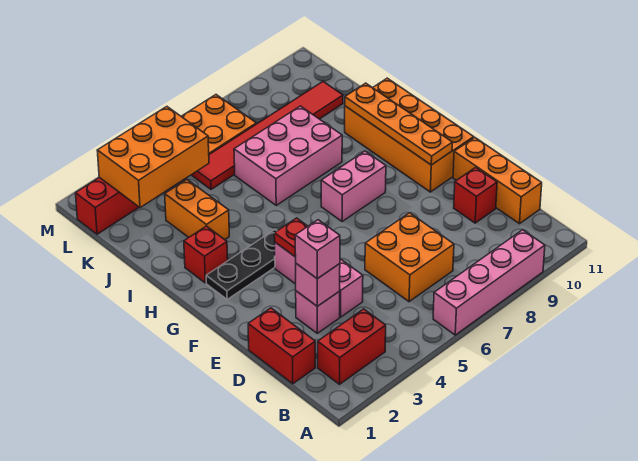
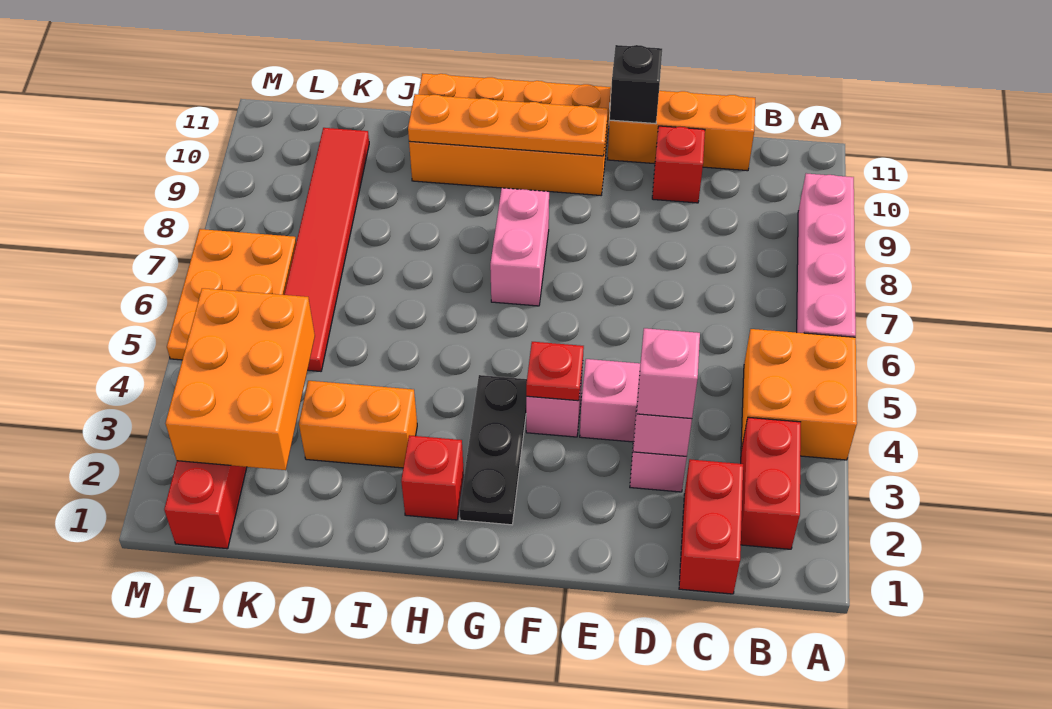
red 1x2 brick [248,308,315,384] -> red 1x2 brick turned to [679,459,743,594]
orange 2x2 brick [365,213,454,302] -> orange 2x2 brick moved to [741,329,857,460]
none -> black 1x1 brick [610,45,662,124]
pink 2x3 brick [234,106,342,205] -> none

